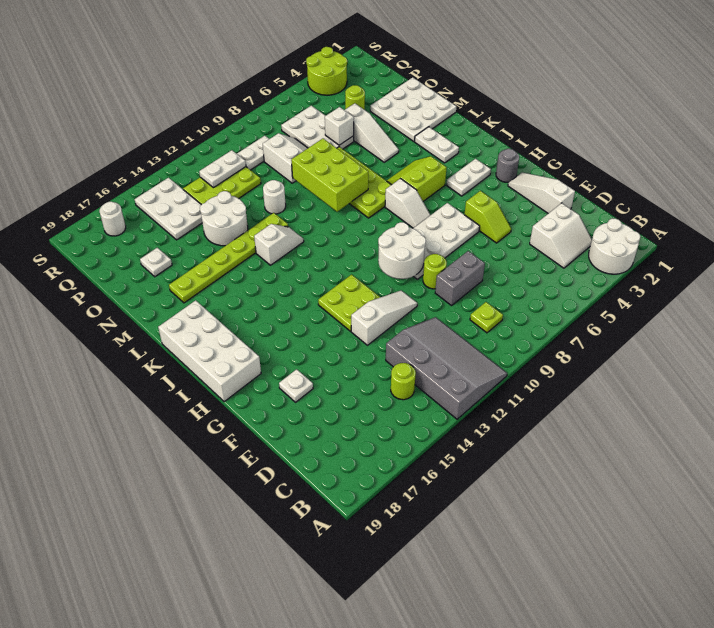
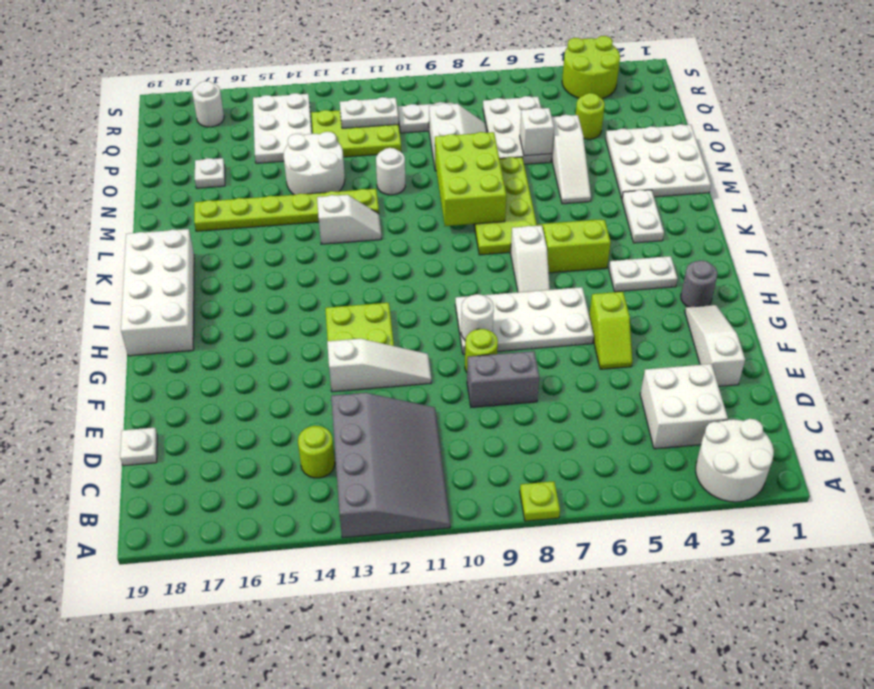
white 2x2 slope [530,203,592,268] -> white 2x2 brick [640,364,728,449]
lime 1x1 plate [470,302,503,333] -> lime 1x1 plate moved to [520,481,560,521]
white 1x1 plate [279,369,313,402] -> white 1x1 plate moved to [120,428,157,466]
white 2x2 round brick [378,222,426,279] -> white 1x1 round brick [461,294,494,341]

